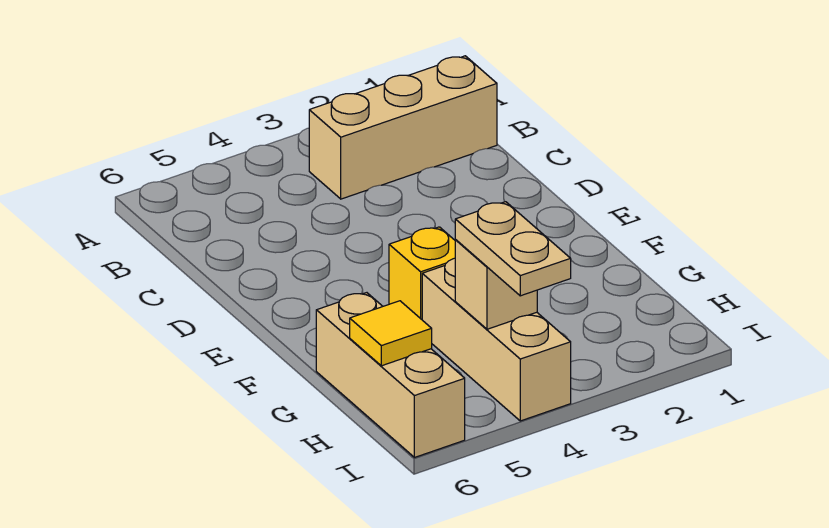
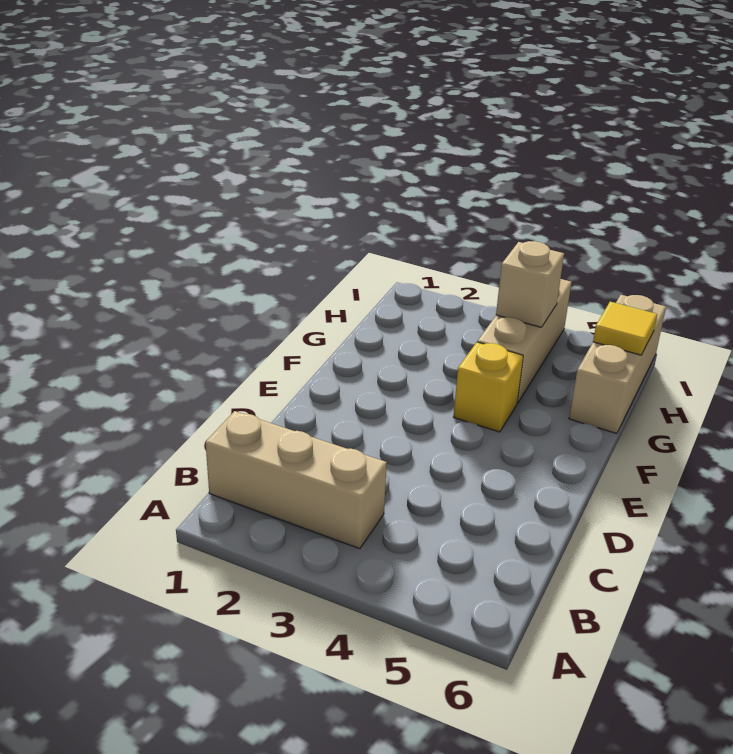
tan 1x2 plate [455,202,571,296] -> none

